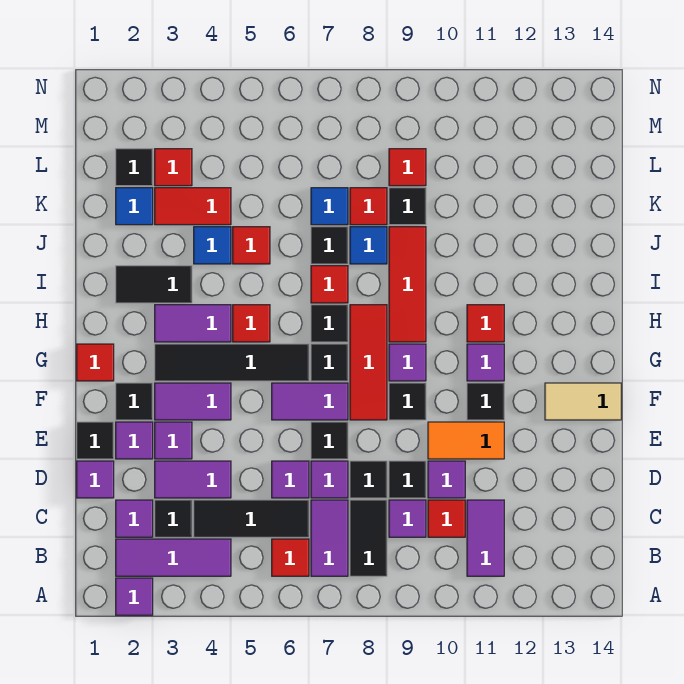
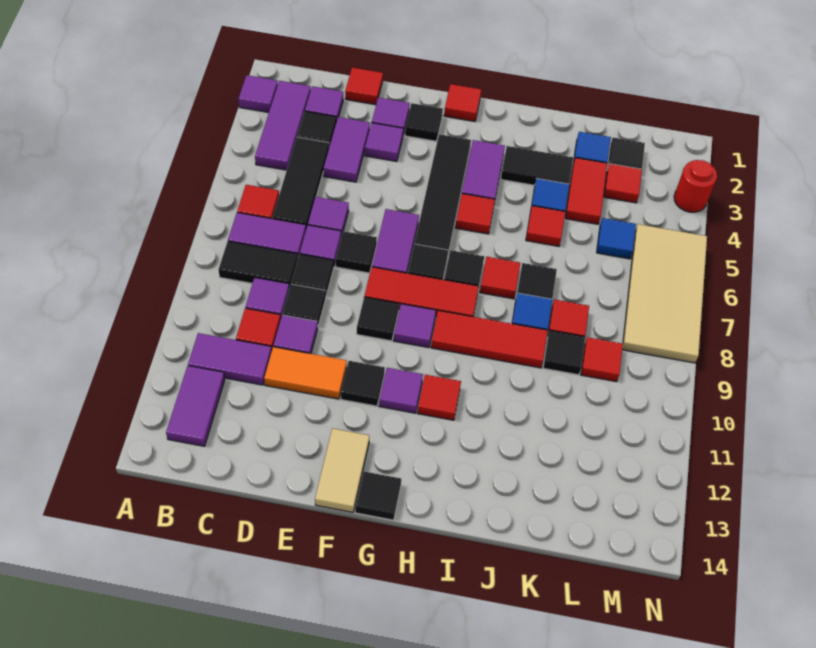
purple 1x1 tile [77,461,114,498] -> red 1x1 tile [345,68,383,105]
black 1x1 tile [77,422,114,459] -> black 1x1 tile moved to [355,472,401,520]
orange 1x2 tile [428,422,504,459] -> orange 1x2 tile turned to [264,347,347,399]
purple 1x2 tile [155,383,231,420] -> purple 1x2 tile moved to [166,366,225,446]
black 1x2 tile [116,266,192,303] -> black 1x2 tile turned to [501,146,573,185]
blue 1x1 tile [311,188,348,225] -> blue 1x1 tile moved to [597,218,636,259]
none -> tan 2x4 tile [622,224,707,363]
none -> red 1x1 round brick [674,160,717,212]

